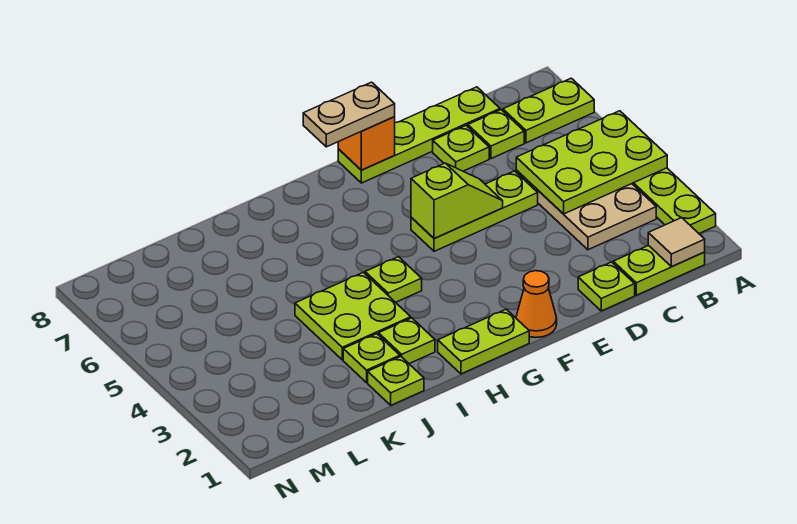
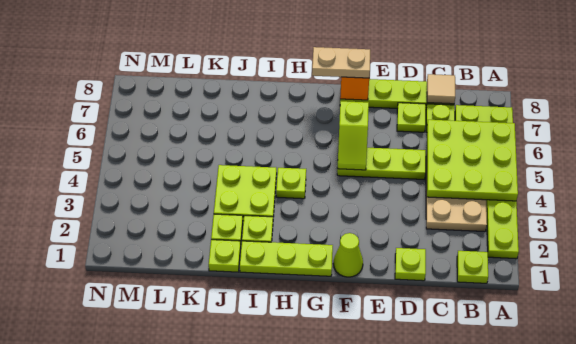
lime 2x3 plate [516,111,667,214] -> lime 3x3 plate [427,120,518,201]
lime 1x2 plate [613,245,705,295] -> lime 1x1 plate [457,251,488,283]
tan 1x1 tile [648,218,705,267] -> tan 1x1 tile moved to [427,74,455,104]
lime 1x2 slope [411,163,503,239] -> lime 1x2 slope turned to [338,101,369,170]
orange 1x1 cone [516,271,557,337] -> lime 1x1 cone [333,233,363,277]
lime 1x2 plate [438,309,529,374] -> lime 1x3 plate [240,241,333,276]

